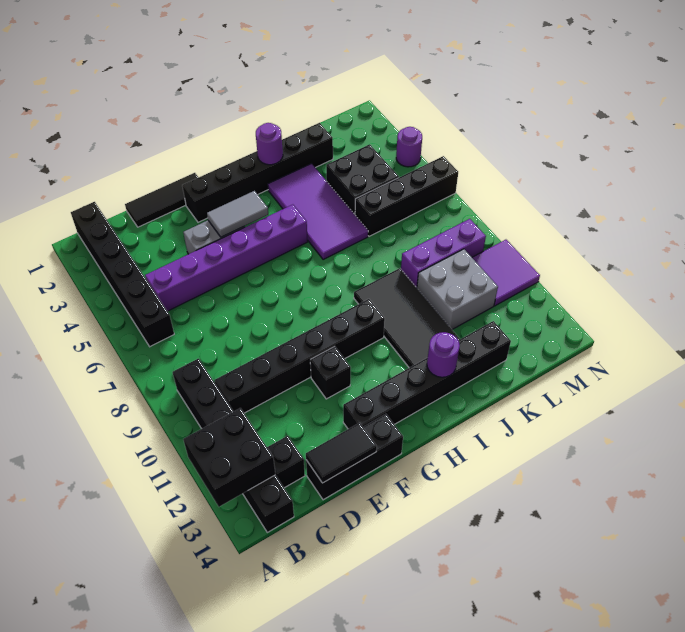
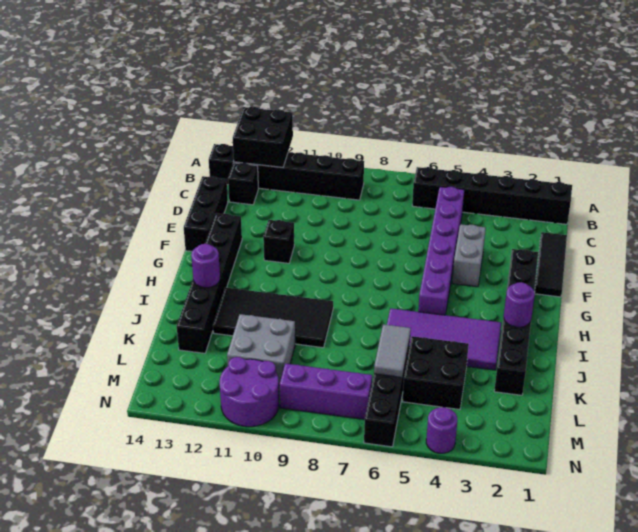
black 1x6 brick [214,299,385,413] -> none
black 1x2 tile [306,423,377,483] -> none
grey 1x2 tile [207,191,268,237] -> grey 1x2 tile moved to [374,324,411,377]
purple 1x3 brick [401,219,486,288] -> purple 1x3 brick turned to [280,363,372,420]
purple 2x2 tile [472,240,540,306] -> purple 2x2 round brick [220,357,279,427]

